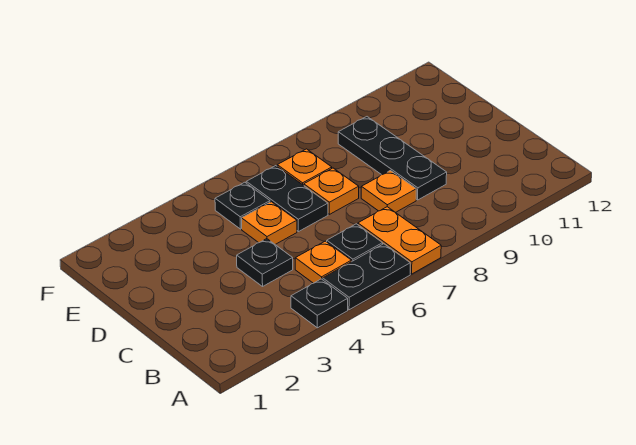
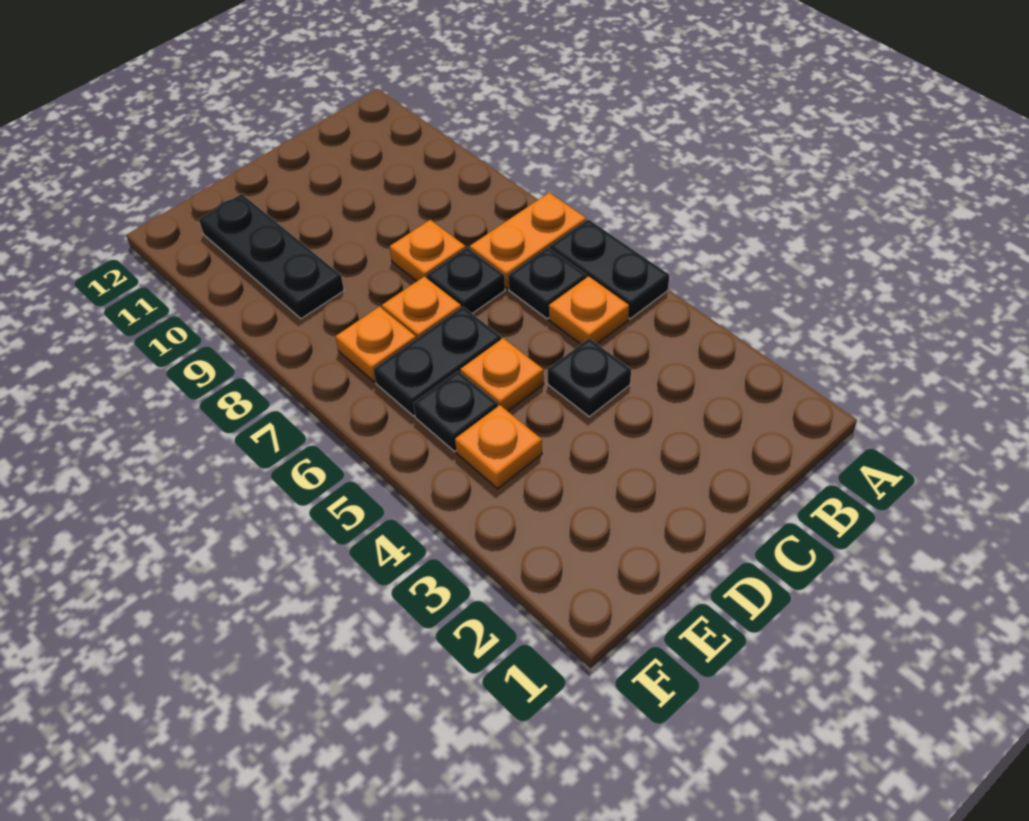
black 1x1 plate [291,279,348,328] -> black 1x1 plate moved to [426,248,505,313]
black 1x3 plate [338,117,447,200] -> black 1x3 plate turned to [199,194,344,319]
none -> orange 1x1 plate [455,405,542,489]

